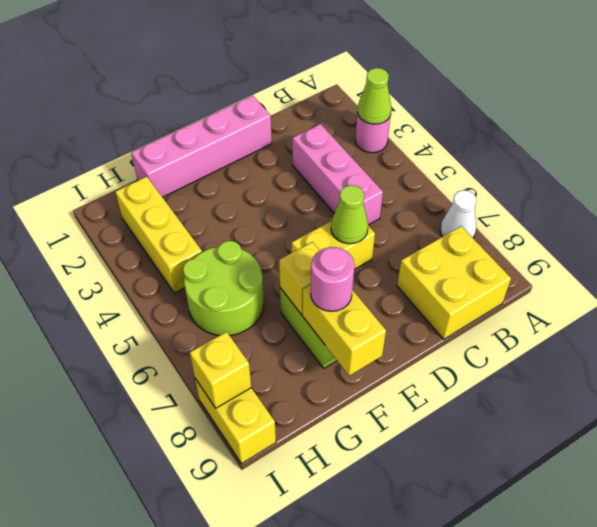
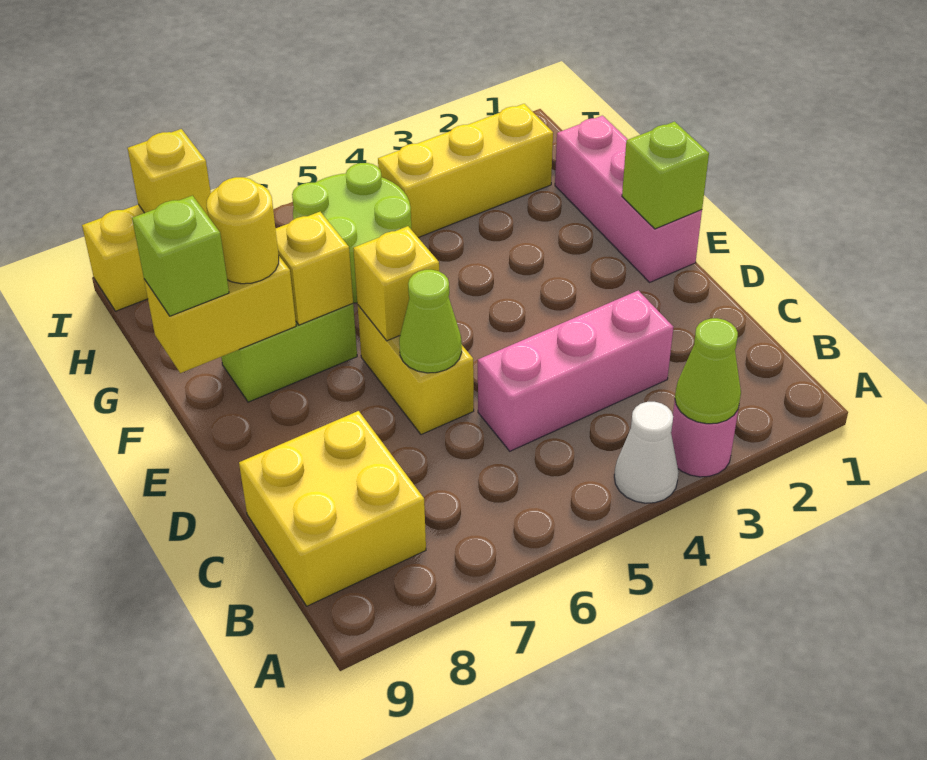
white 1x1 cone [440,190,477,238] -> white 1x1 cone moved to [614,402,679,503]
pink 1x4 brick [131,96,272,197] -> pink 1x3 brick [555,116,702,282]
none -> lime 1x1 brick [622,122,709,229]
none -> yellow 1x1 brick [353,226,439,341]
pink 1x1 round brick [311,247,355,311] -> yellow 1x1 round brick [207,177,279,284]
none -> lime 1x1 brick [132,196,229,316]

